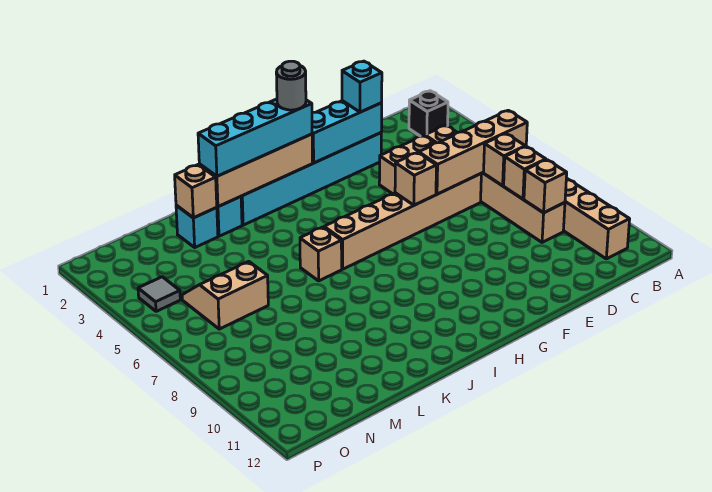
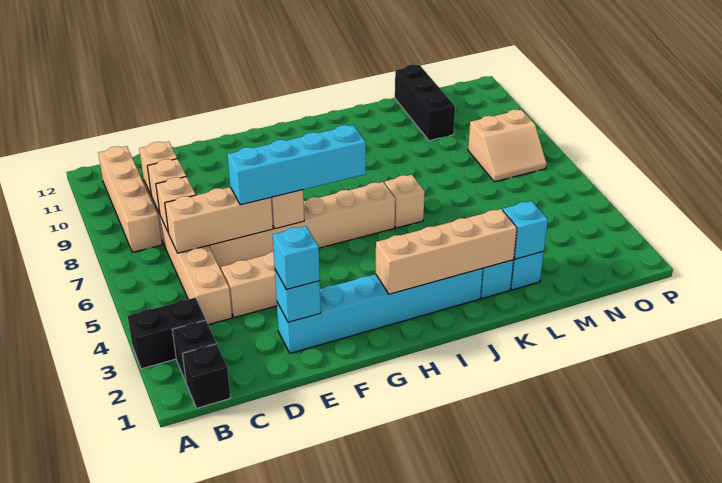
none -> black 1x2 brick [128,298,206,369]
none -> black 1x1 brick [183,344,230,408]
tan 1x4 brick [419,110,527,194] -> tan 1x3 brick [165,187,273,253]
cyan 1x3 brick [312,101,382,163] -> cyan 1x1 brick [275,270,321,322]
cyan 1x4 brick [198,99,312,176] -> cyan 1x4 brick moved to [227,125,366,205]
grey 1x1 round brick [276,61,306,110] -> none
tan 1x1 brick [175,165,217,218] -> cyan 1x1 brick [503,201,548,259]
tan 2x2 slope [182,262,268,329] -> tan 2x2 slope moved to [468,109,547,182]
none -> black 1x3 brick [395,64,455,141]
grey 1x1 tile [138,277,180,311] -> none

